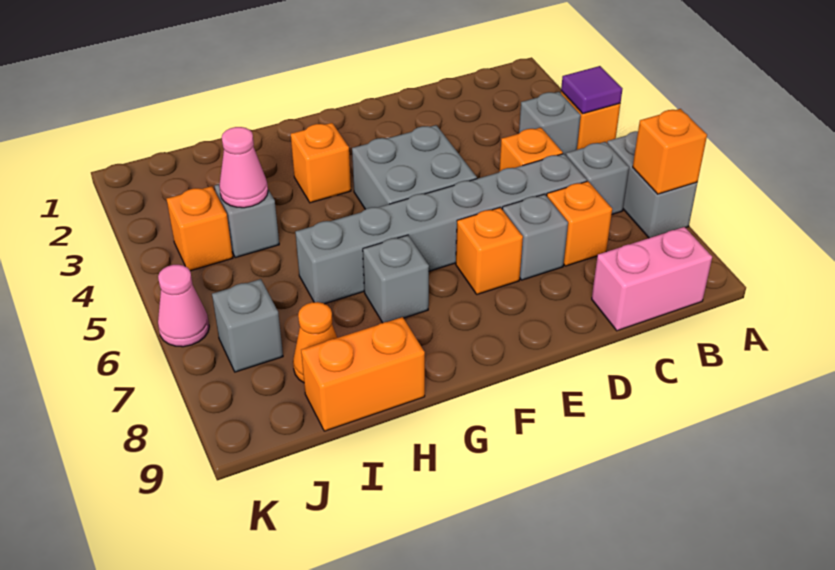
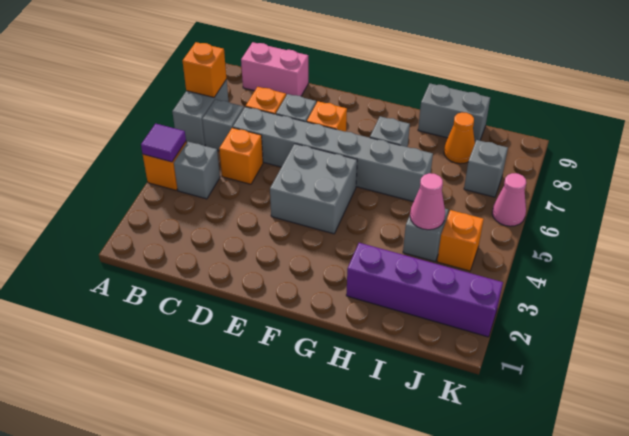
orange 1x1 brick [291,123,351,203] -> none
none -> purple 1x4 brick [346,243,503,337]
orange 1x2 brick [301,317,425,431] -> grey 1x2 brick [418,84,490,142]

